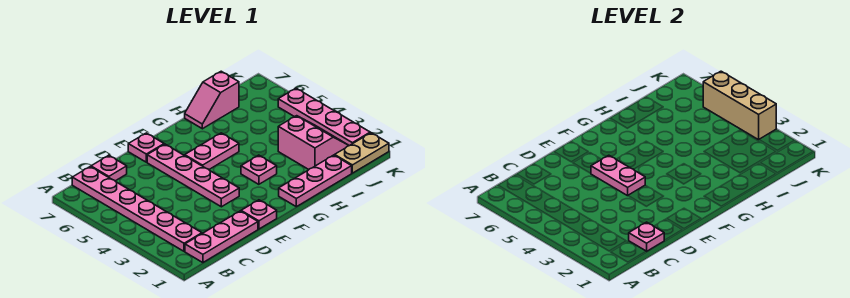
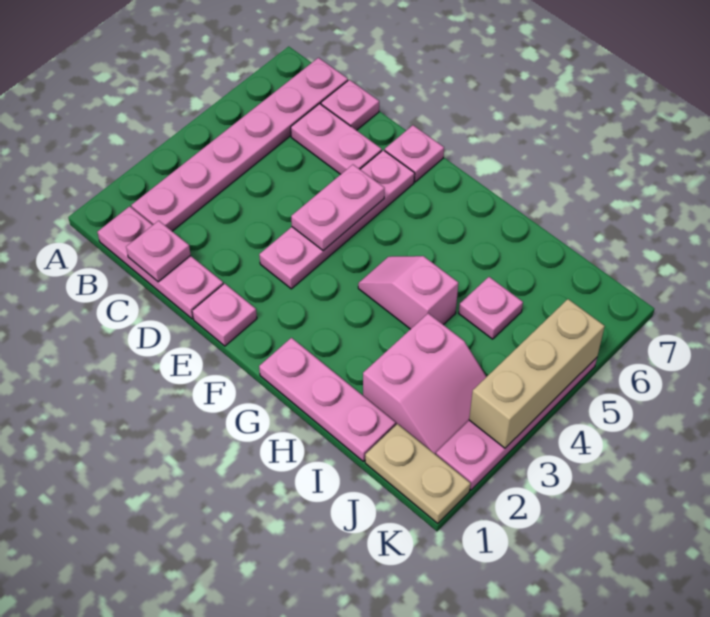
pink 1x2 plate [185,133,239,169] -> pink 1x2 plate moved to [291,104,382,174]
pink 1x1 plate [241,155,277,184] -> pink 1x1 plate moved to [459,277,523,339]
pink 1x2 slope [185,71,239,129] -> pink 1x2 slope moved to [358,256,458,329]

